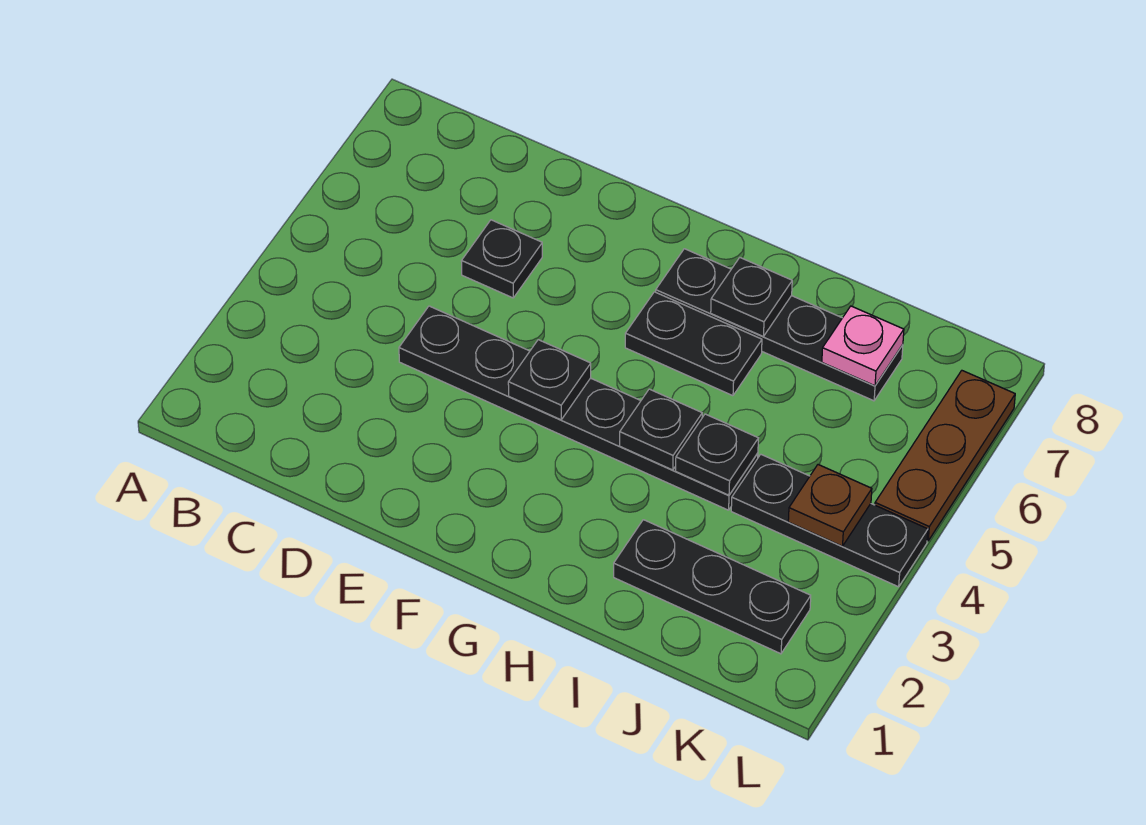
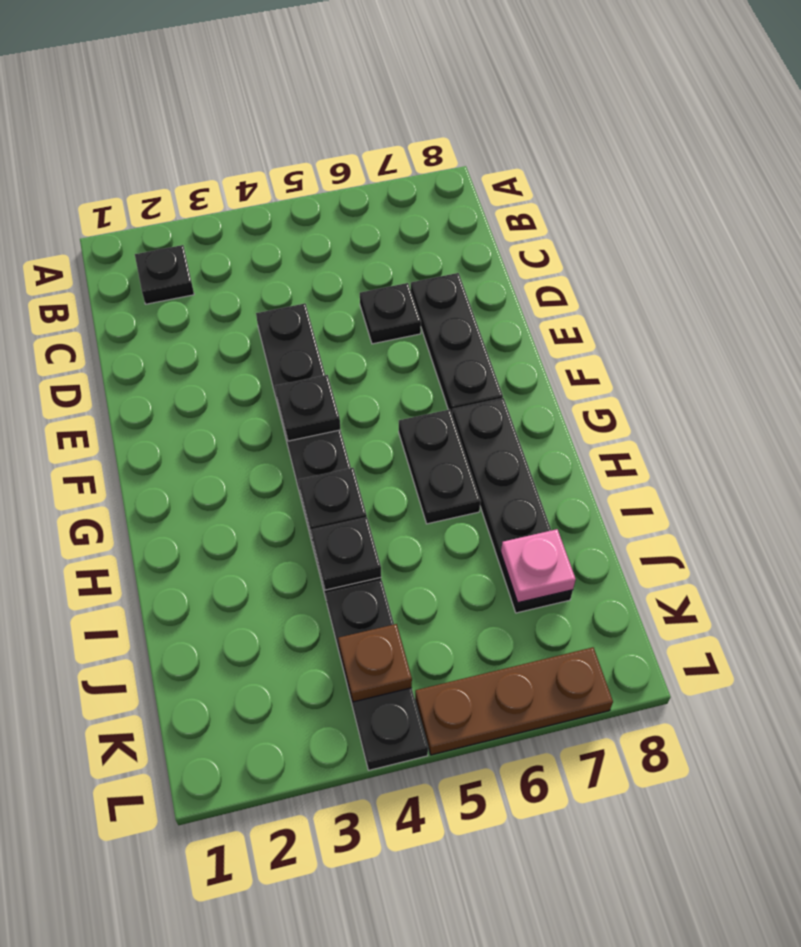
black 1x1 plate [711,258,792,336] -> black 1x1 plate moved to [135,245,194,304]
black 1x3 plate [614,520,811,654] -> black 1x3 plate moved to [411,273,503,413]

